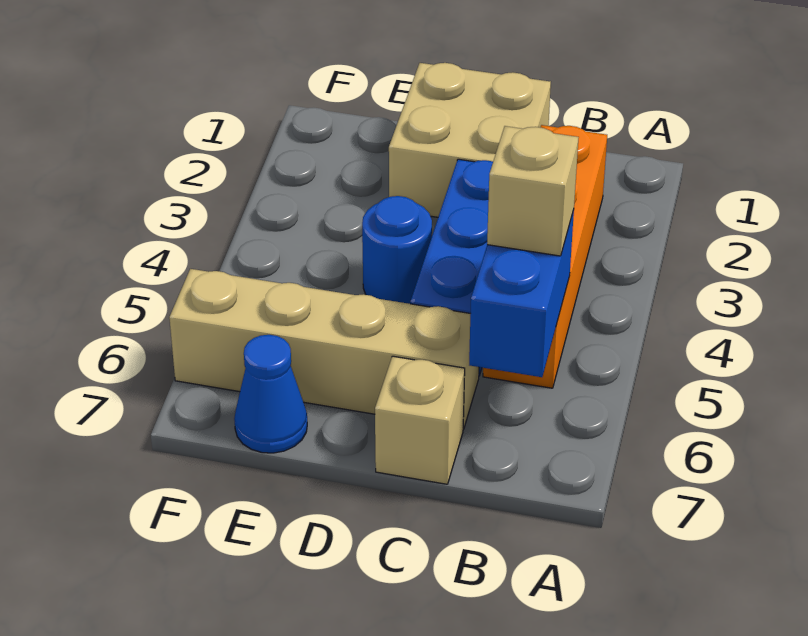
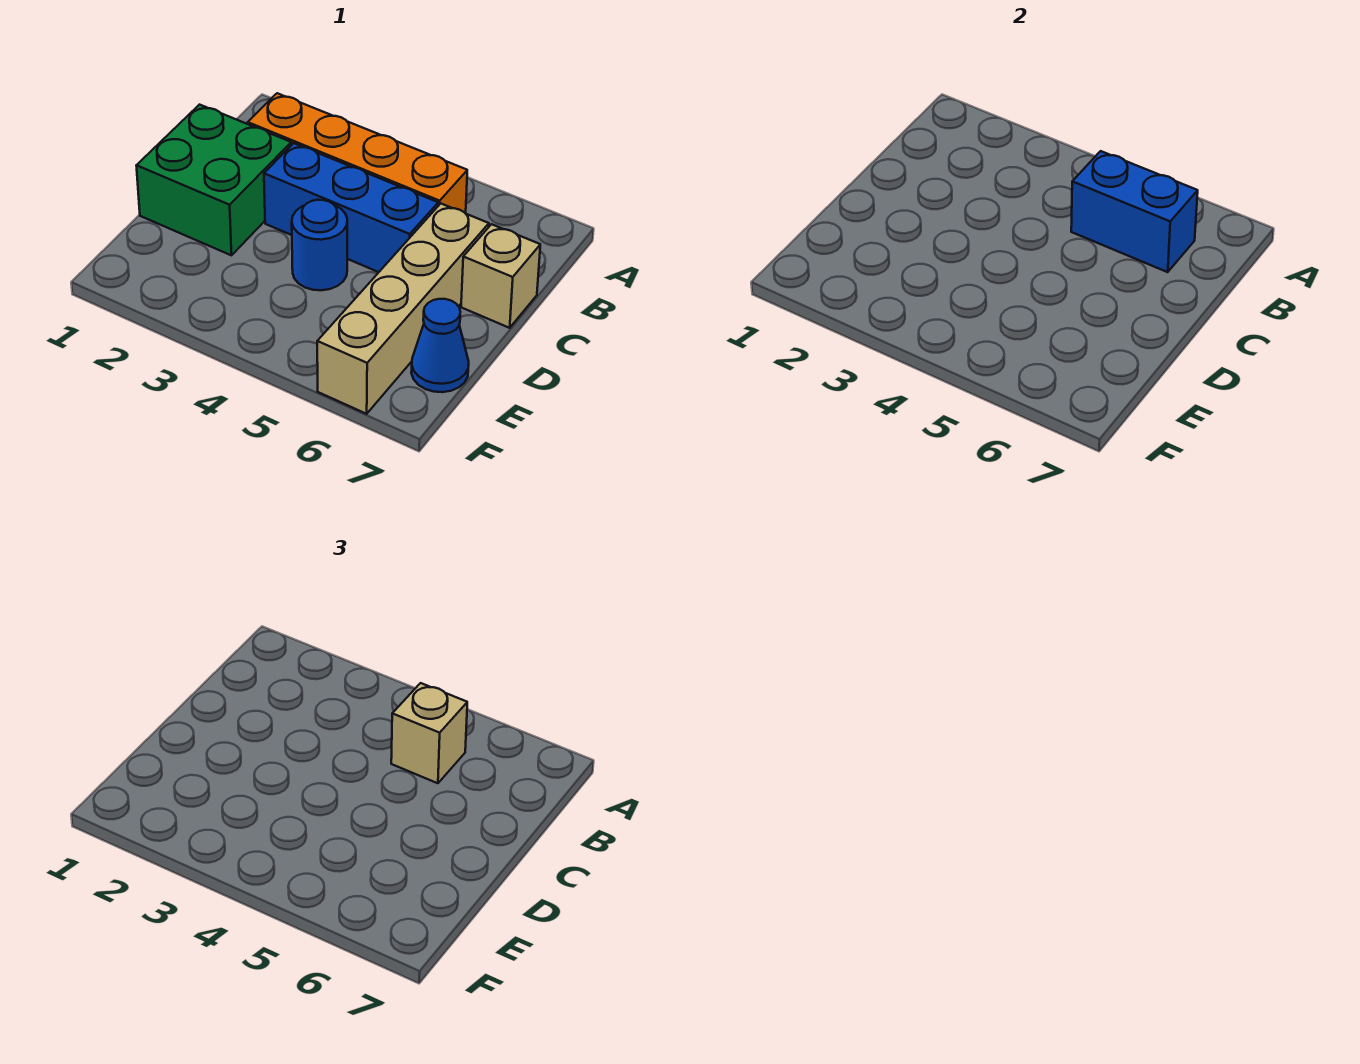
tan 2x2 brick [389,63,551,217] -> green 2x2 brick [136,105,291,255]

